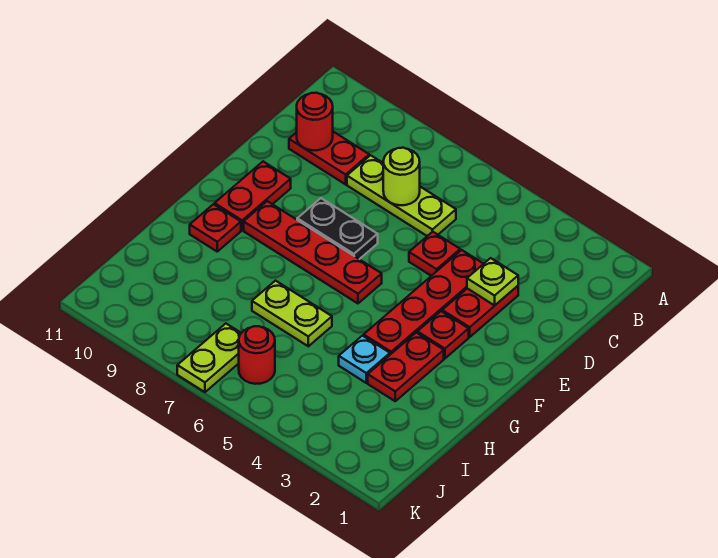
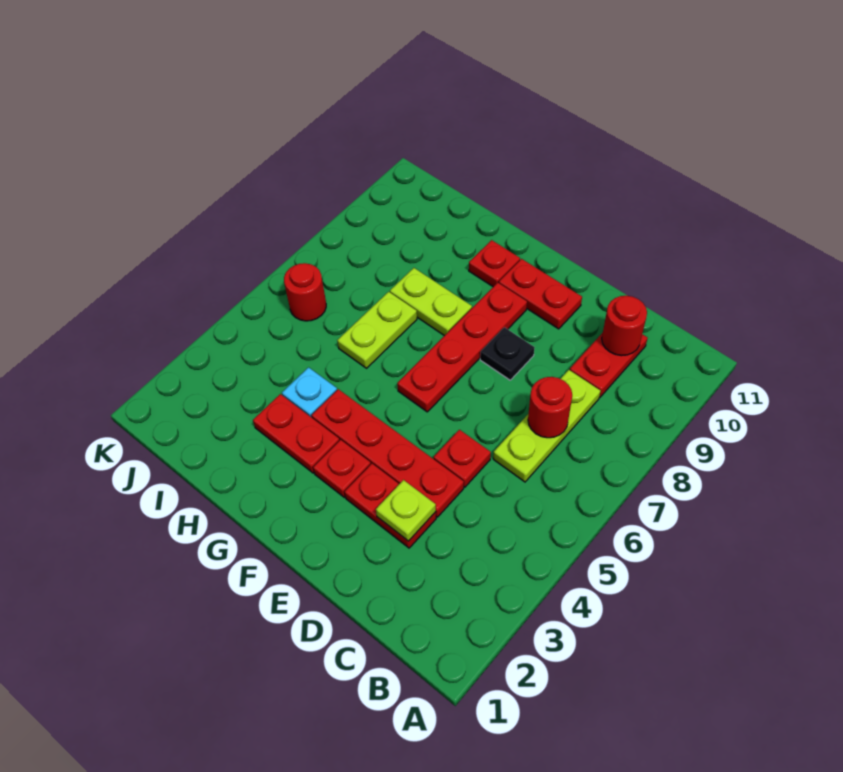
lime 1x1 round brick [383,148,420,205] -> red 1x1 round brick [528,377,572,438]
black 1x2 plate [297,198,378,259] -> black 1x1 plate [480,327,535,380]
lime 1x2 plate [177,324,241,392] -> lime 1x2 plate moved to [390,268,472,336]

